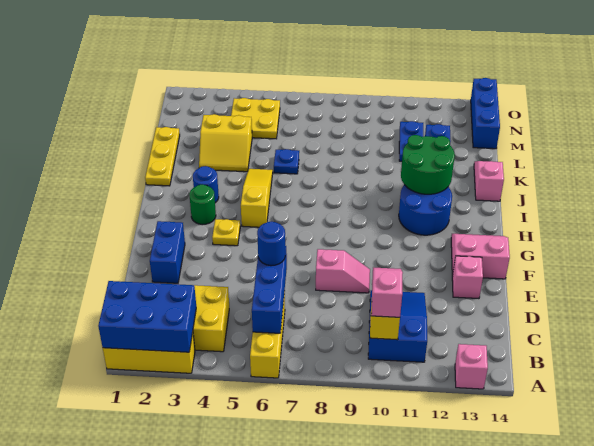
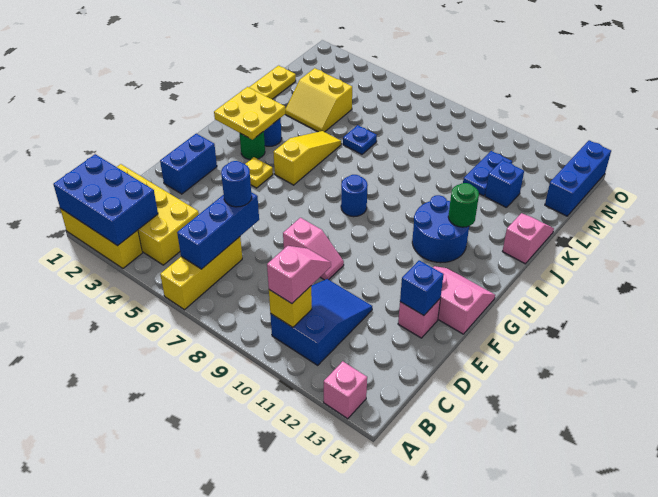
none -> blue 1x1 brick [400,260,444,315]
none -> blue 1x1 round brick [341,175,368,217]
green 2x2 round brick [401,135,455,194] -> green 1x1 round brick [448,183,479,227]
yellow 2x2 plate [231,98,280,139] -> yellow 2x2 plate moved to [214,87,285,140]

